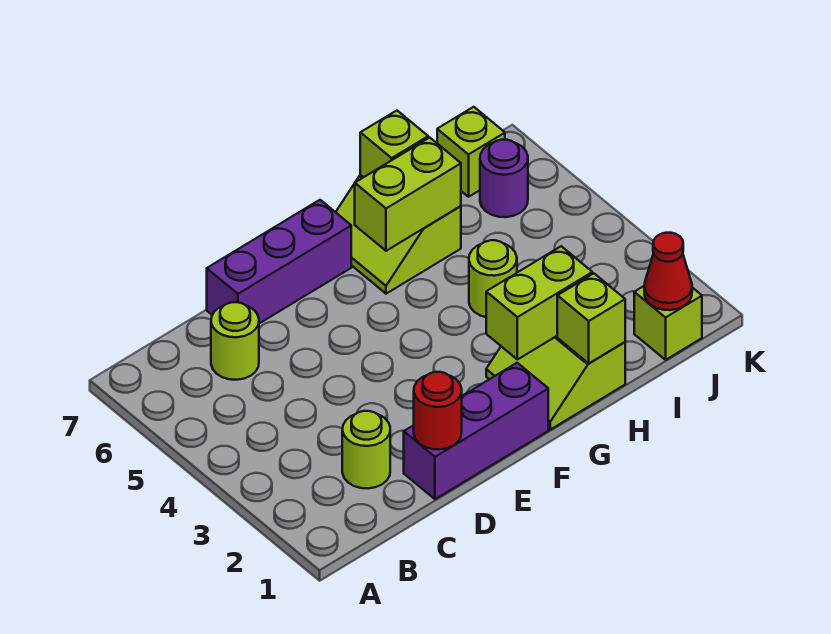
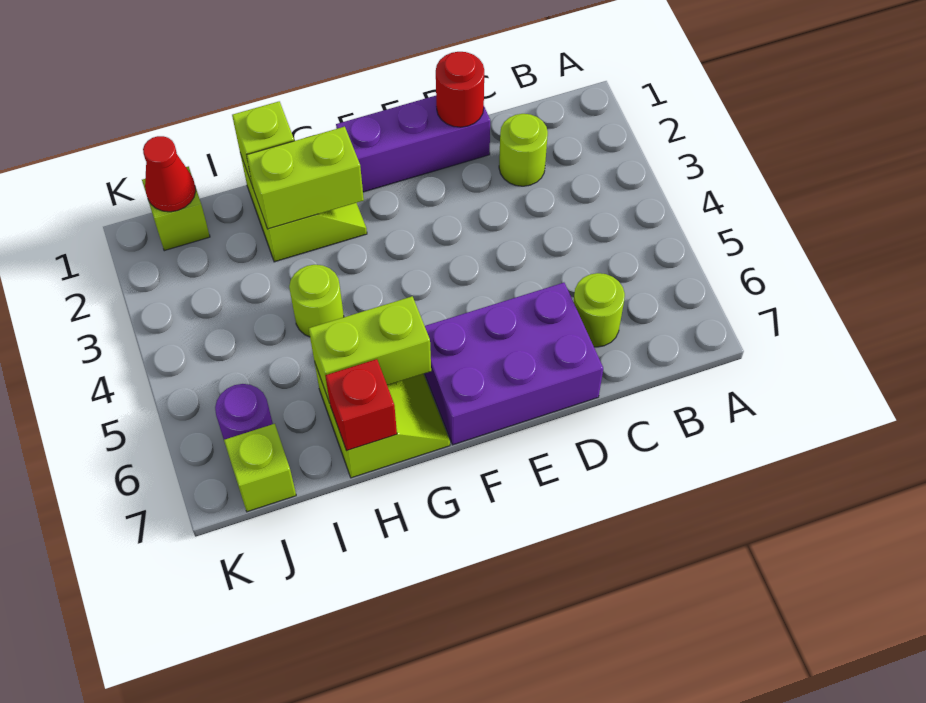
purple 1x3 brick [207,200,351,323] -> purple 2x3 brick [424,283,603,445]
lime 1x1 brick [360,111,428,177] -> red 1x1 brick [325,359,397,451]

